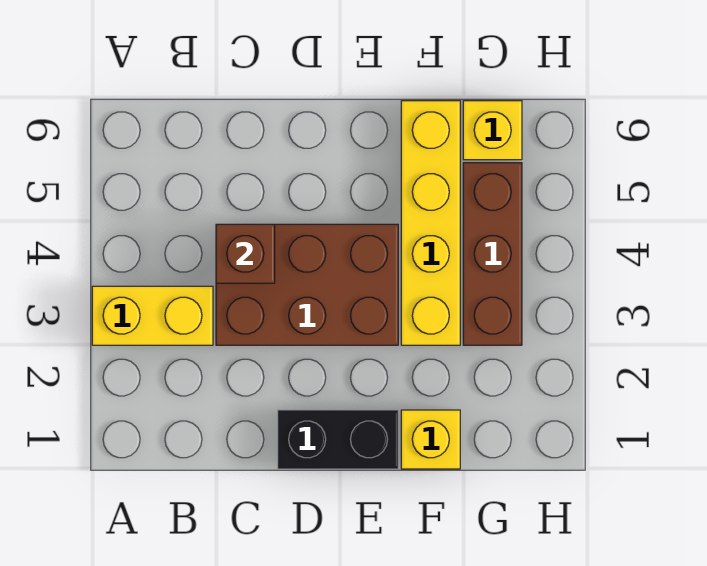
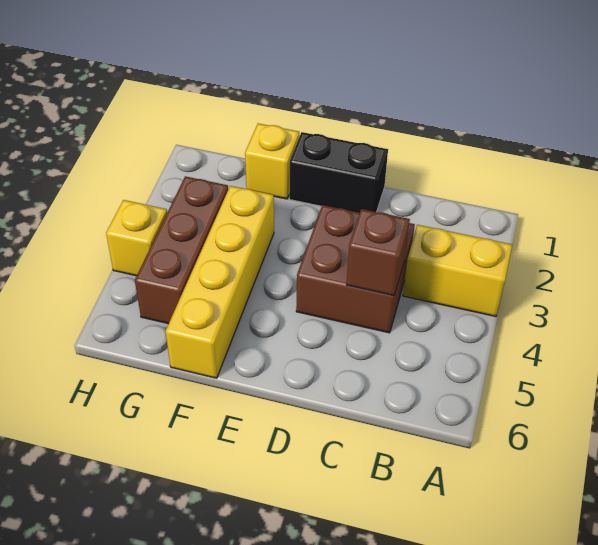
brown 2x3 brick [216,224,398,345] -> brown 2x2 brick [296,205,415,333]
yellow 1x1 brick [463,101,522,160] -> yellow 1x1 brick moved to [106,200,167,276]

